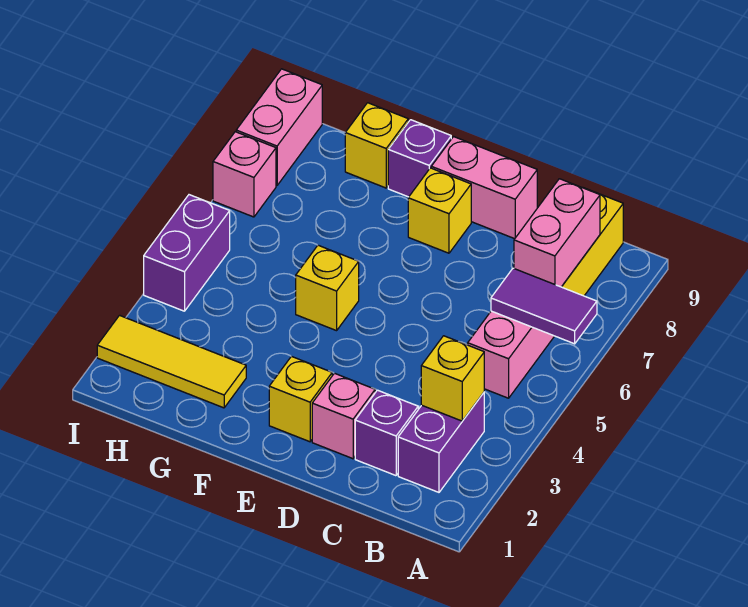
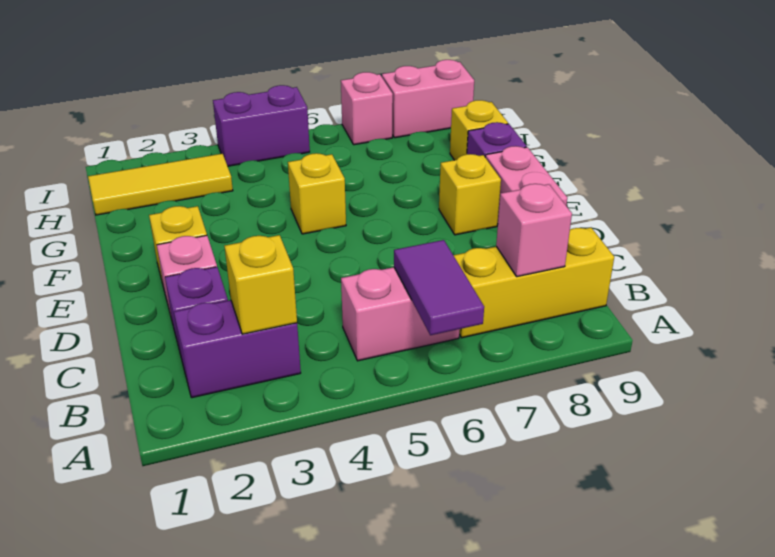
pink 1x2 brick [514,179,600,287] -> pink 1x1 brick [496,184,572,277]
yellow 1x3 tile [97,315,246,408] -> yellow 1x3 tile turned to [88,154,233,215]

